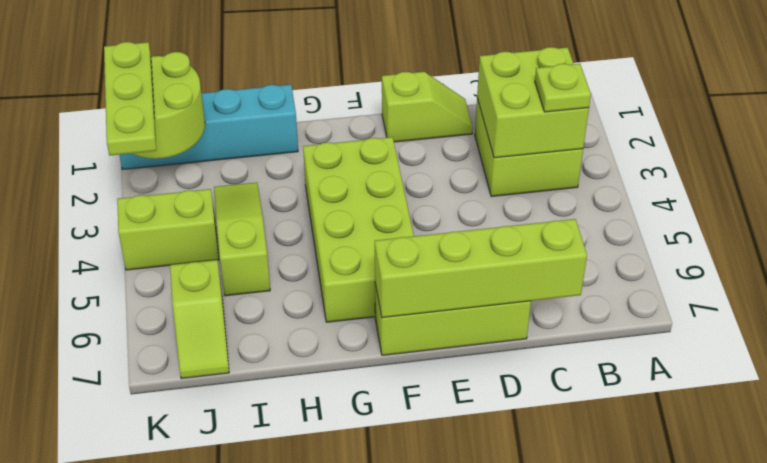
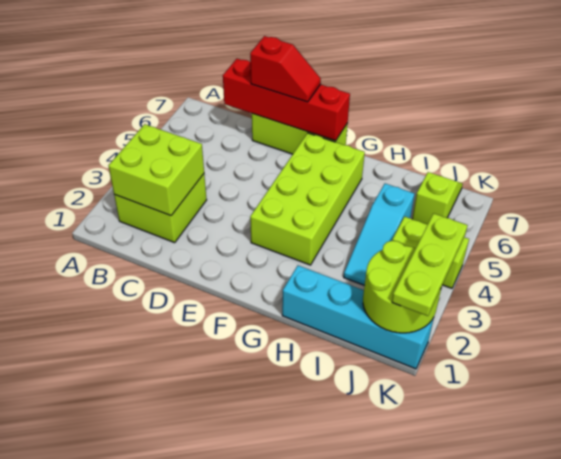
lime 1x1 plate [535,64,591,112] -> none
lime 1x4 brick [375,219,587,318] -> red 1x4 brick [223,59,350,141]
lime 1x2 slope [382,72,473,142] -> none
none -> red 1x2 slope [250,36,321,102]
lime 1x3 slope [214,183,270,296] -> cyan 1x3 slope [344,184,415,285]

